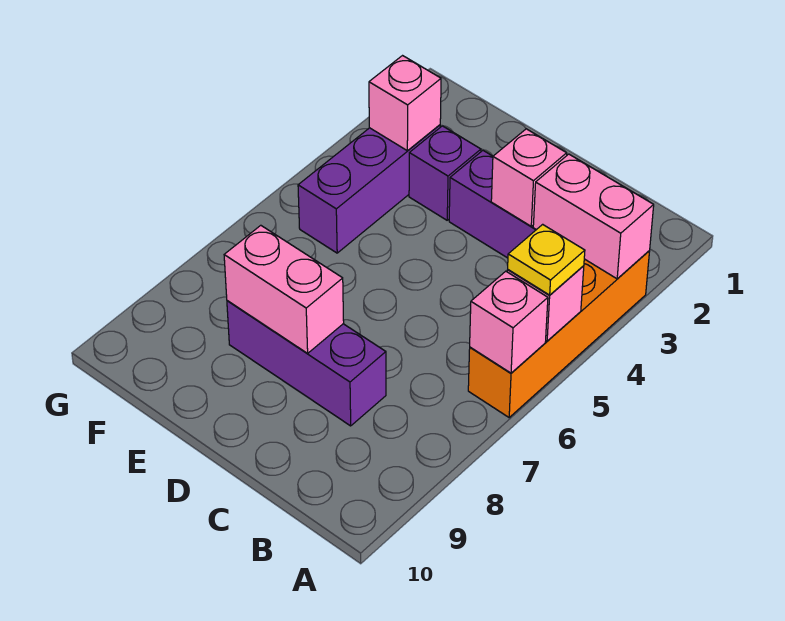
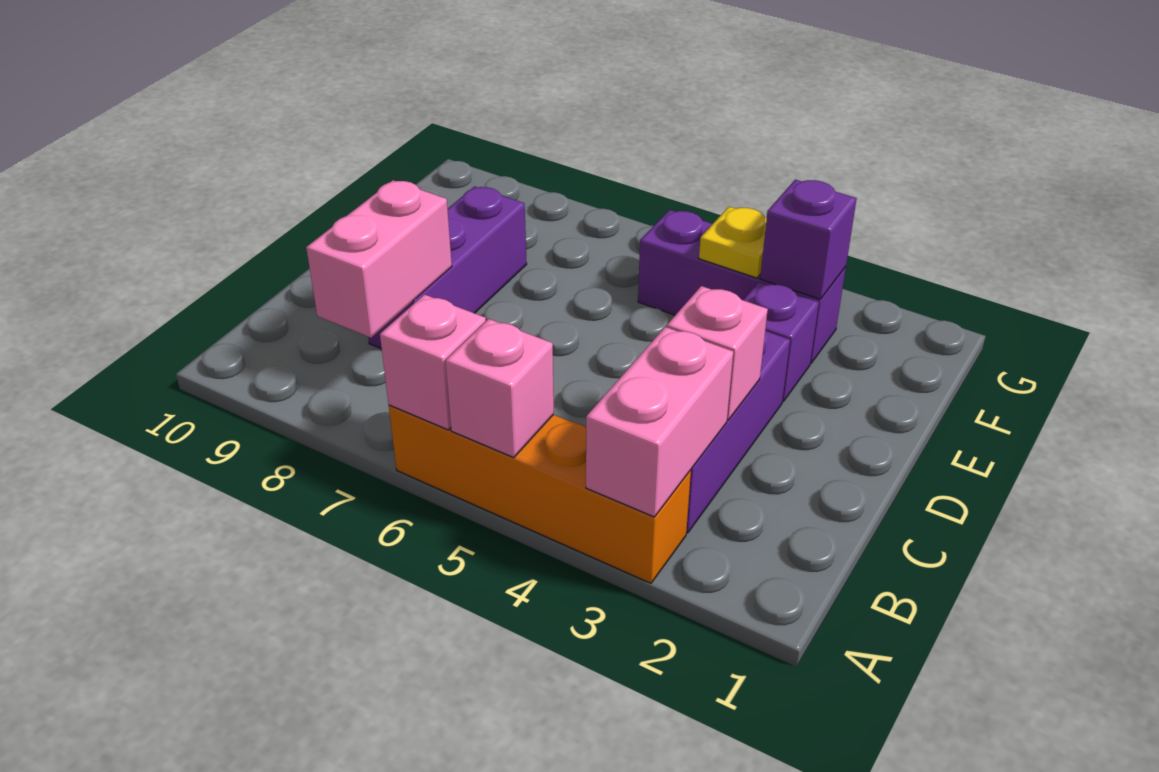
yellow 1x1 plate [508,224,585,295] -> yellow 1x1 plate moved to [699,207,767,278]
pink 1x2 brick [224,225,344,354] -> pink 1x2 brick moved to [306,180,452,338]
pink 1x1 brick [369,56,441,151] -> purple 1x1 brick [760,180,857,299]

